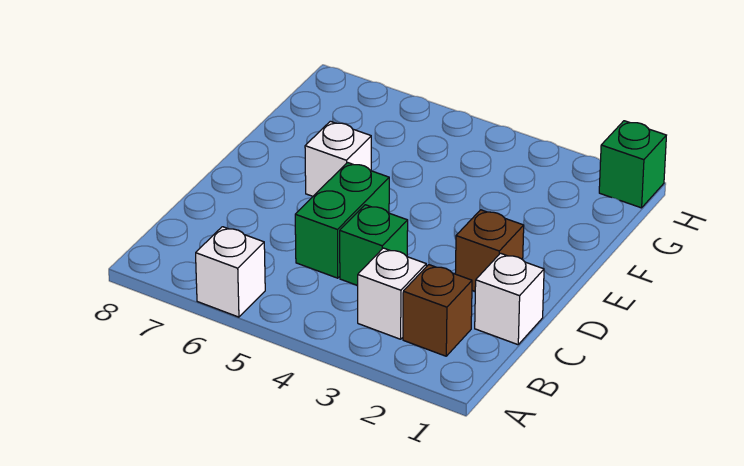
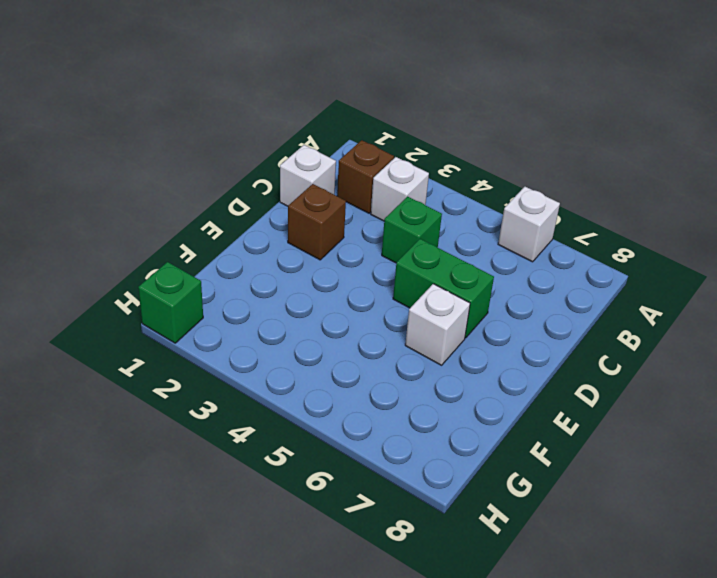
green 1x2 brick [295,163,389,278] -> green 1x2 brick turned to [393,239,494,338]

